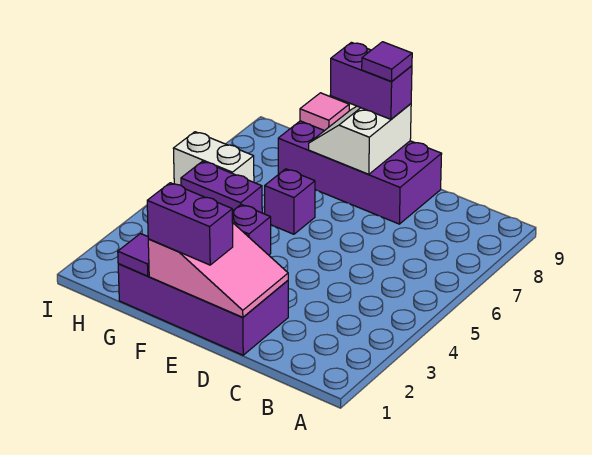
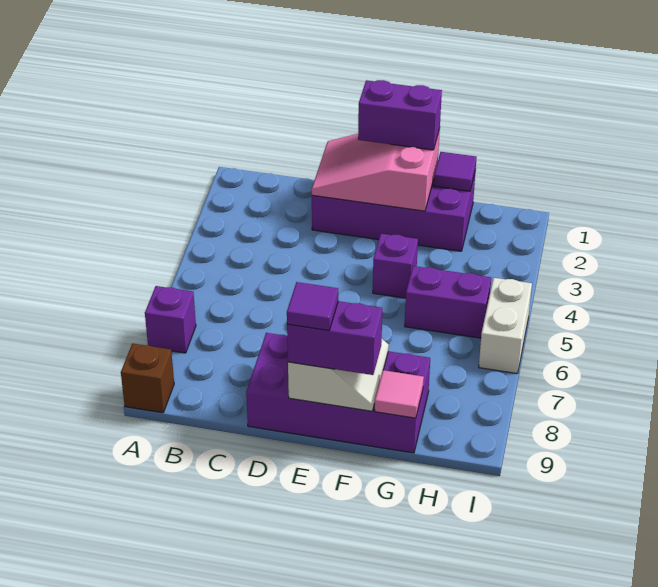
none -> brown 1x1 brick [121,343,174,413]
purple 1x1 brick [265,169,315,234] -> purple 1x1 brick moved to [145,286,196,353]
white 1x2 brick [173,132,254,185] -> white 1x2 brick turned to [479,278,532,374]

